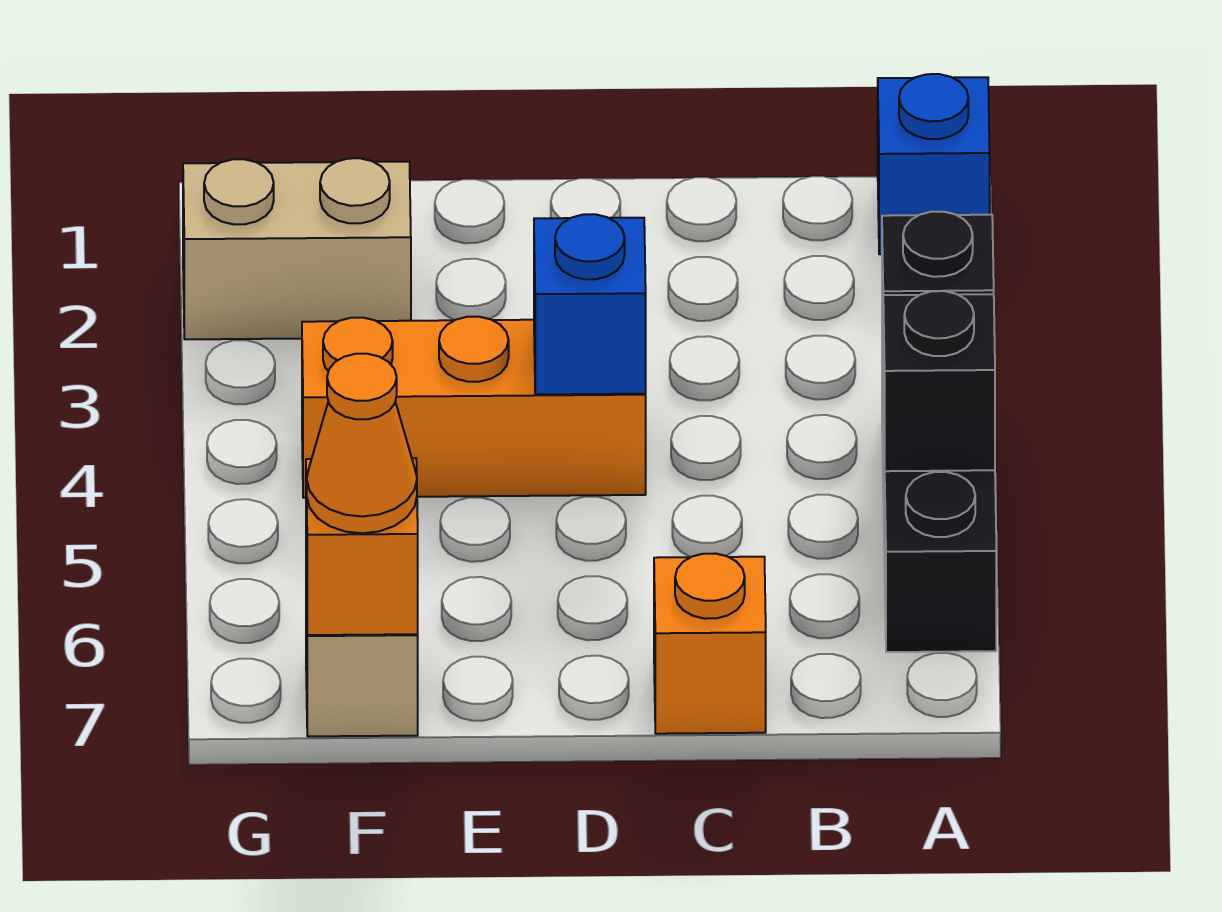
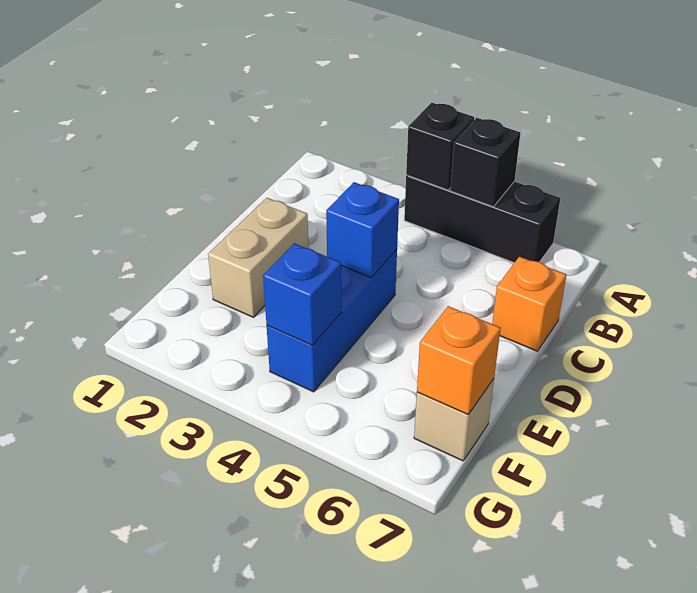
blue 1x1 brick [878,74,990,254] -> blue 1x1 brick moved to [263,243,341,345]
orange 1x3 brick [302,317,646,498] -> blue 1x3 brick [267,249,397,392]
tan 1x2 brick [183,158,411,339] -> tan 1x2 brick moved to [208,198,309,317]
orange 1x1 cone [307,354,417,533] -> none

